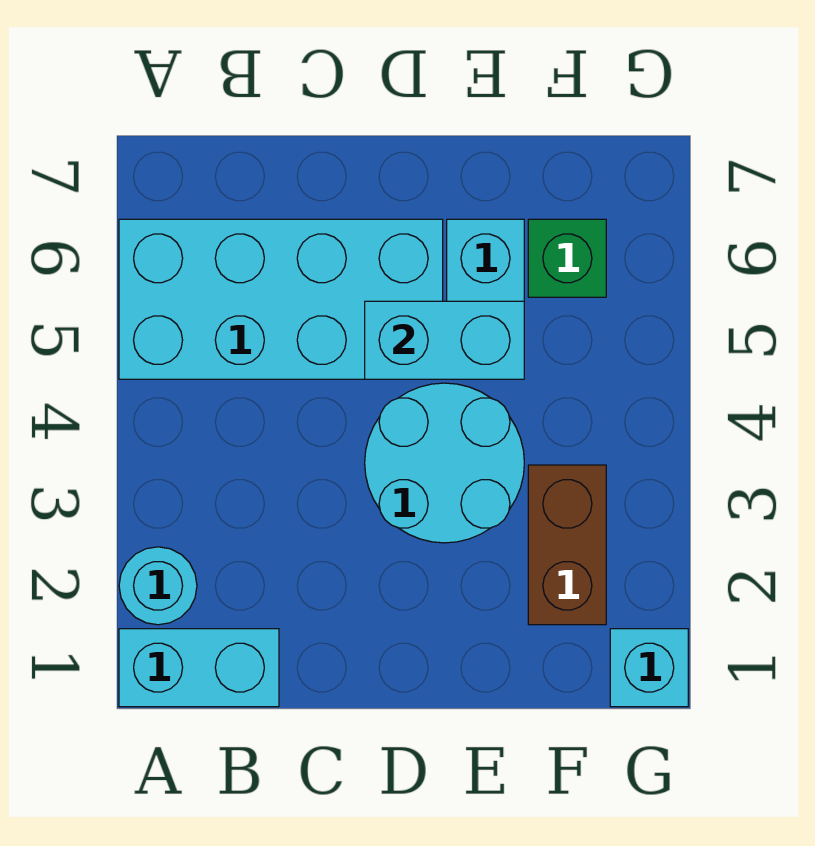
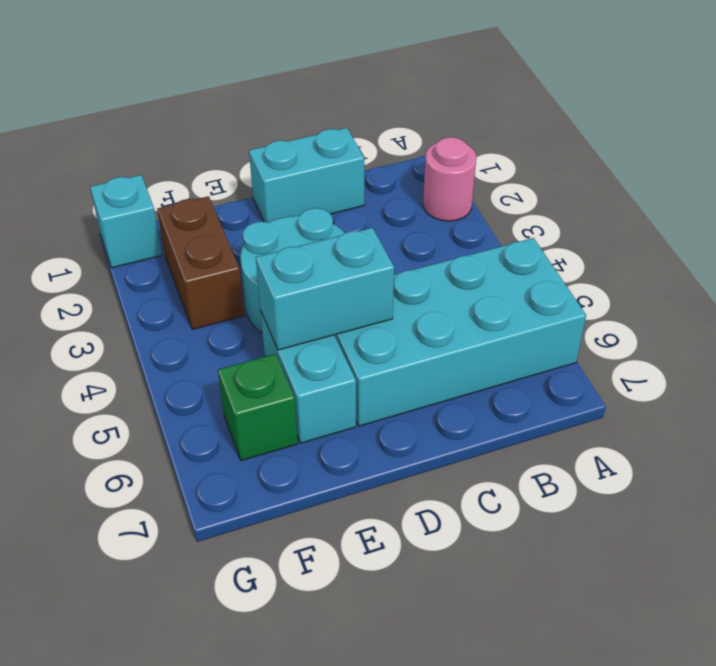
cyan 1x2 brick [119,629,279,707] -> cyan 1x2 brick moved to [249,128,364,223]
cyan 1x1 round brick [119,547,197,625] -> pink 1x1 round brick [423,137,476,221]

